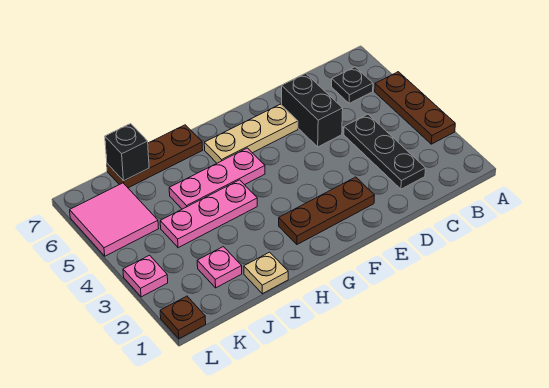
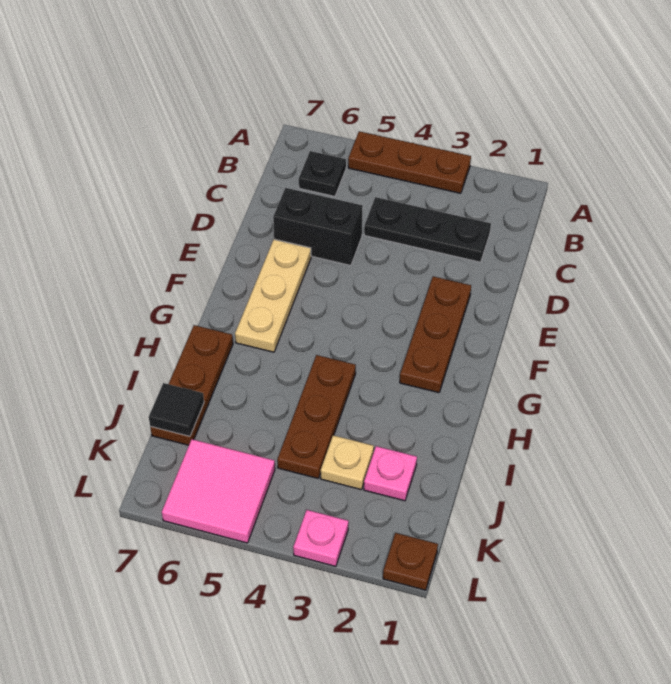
pink 1x3 plate [169,148,265,209] -> none
pink 1x3 plate [160,180,257,248] -> brown 1x3 plate [277,355,356,478]
tan 1x1 plate [244,252,288,294] -> tan 1x1 plate moved to [321,435,374,490]
black 1x1 brick [105,124,149,181] -> black 1x1 tile [149,383,204,436]

